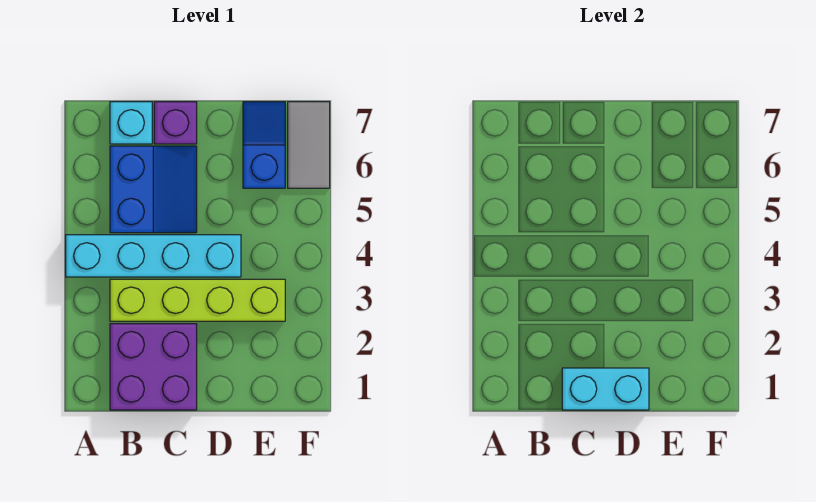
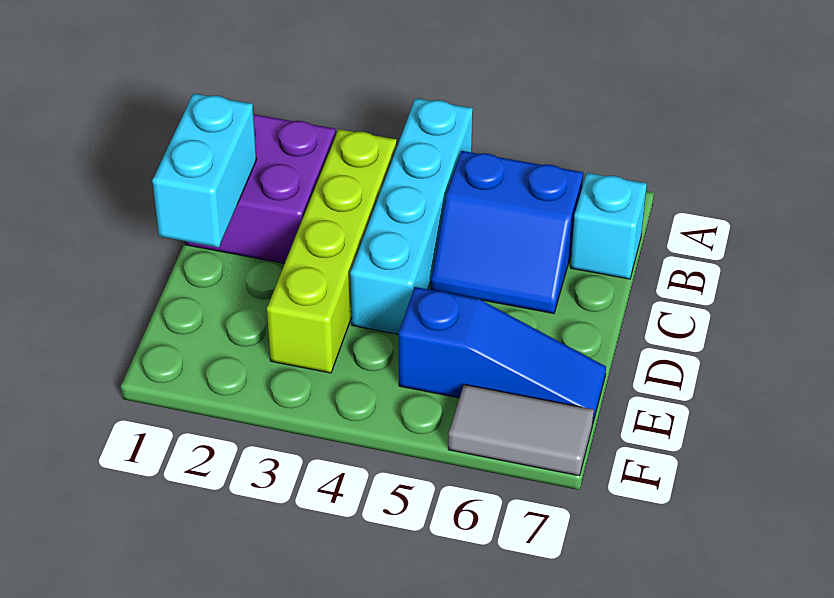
purple 1x1 brick [154,102,197,144] -> none
blue 1x2 slope [243,102,285,188] -> blue 1x3 slope [399,287,606,422]

